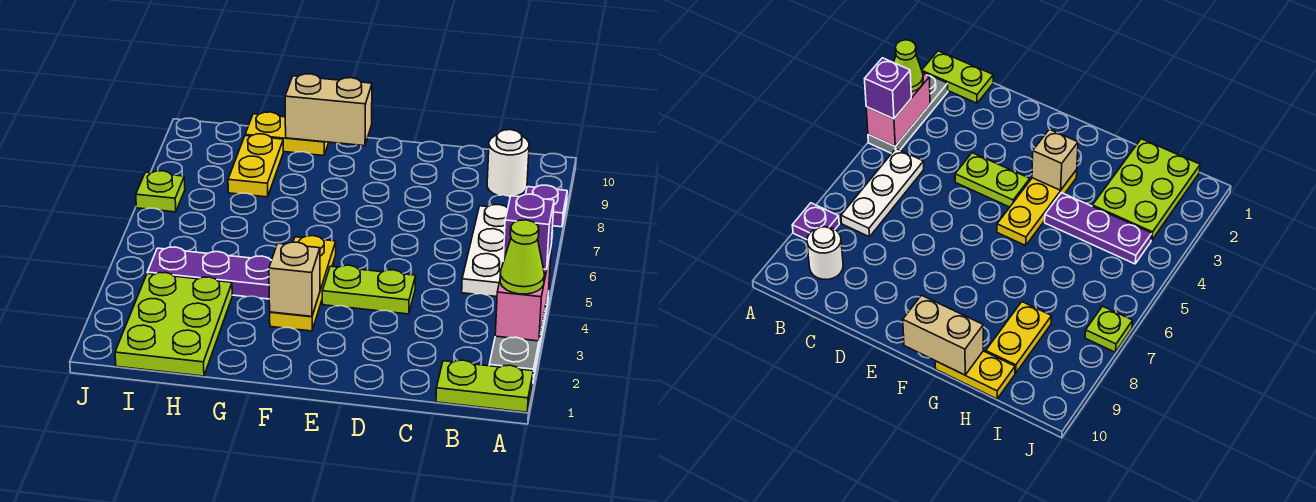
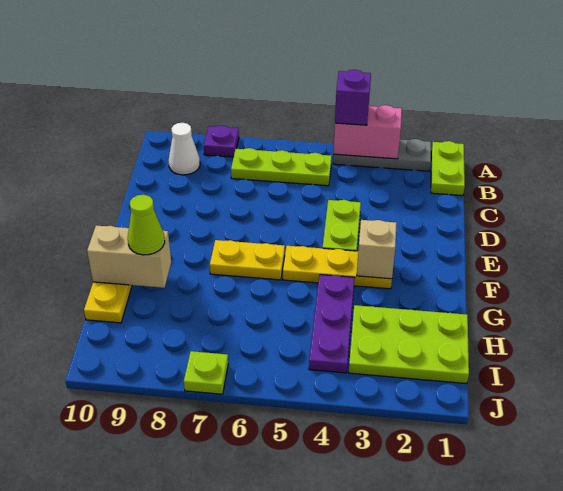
lime 1x1 cone [500,220,544,294] -> lime 1x1 cone moved to [128,195,165,255]
white 1x3 plate [462,205,508,297] -> lime 1x3 plate [231,148,332,186]
white 1x1 round brick [487,130,529,197] -> white 1x1 cone [169,123,200,175]
tan 1x2 brick [285,74,372,146] -> tan 1x2 brick turned to [87,225,171,288]
yellow 1x2 plate [228,134,283,197] -> yellow 1x2 plate moved to [210,240,285,280]

